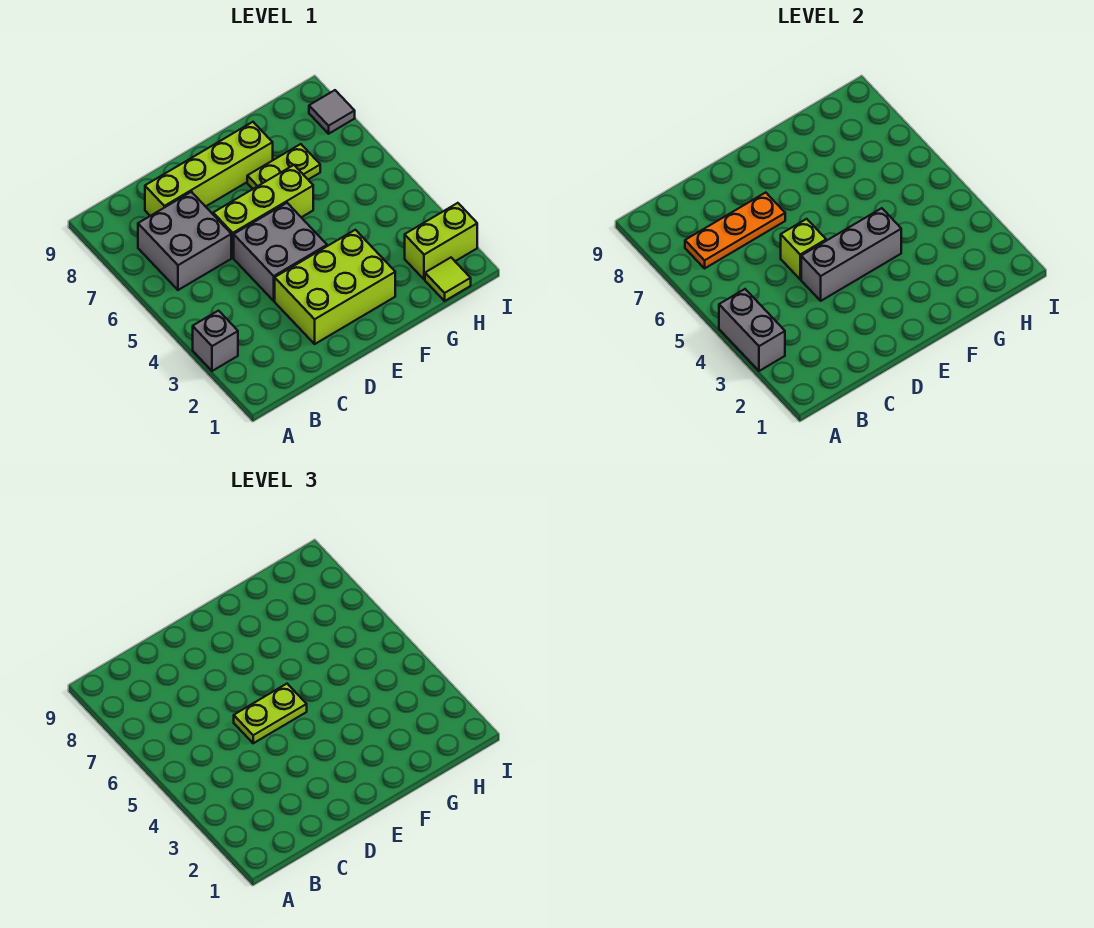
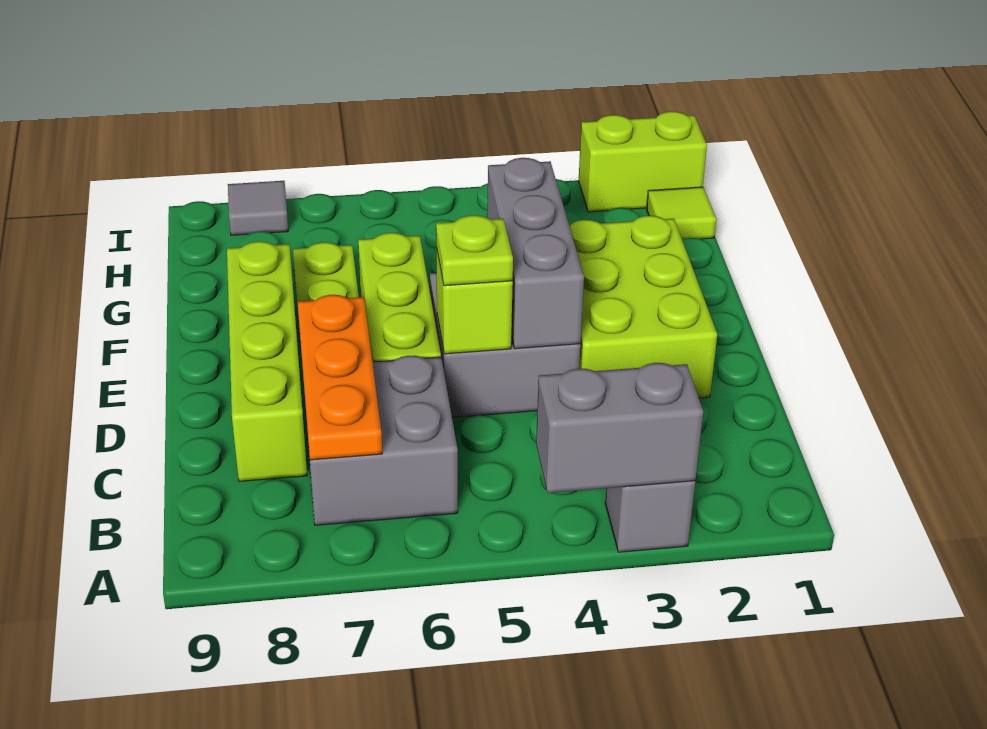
lime 1x2 plate [234,684,307,743] -> lime 1x1 plate [436,215,513,286]
lime 1x2 brick [405,203,477,279] -> lime 1x2 brick turned to [578,111,707,212]

